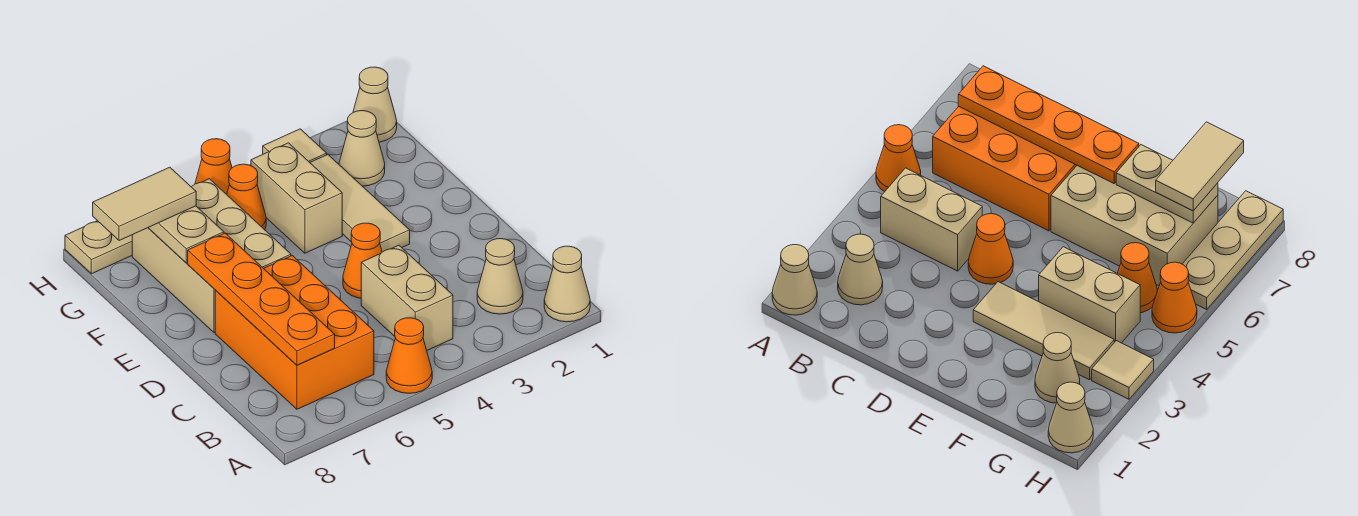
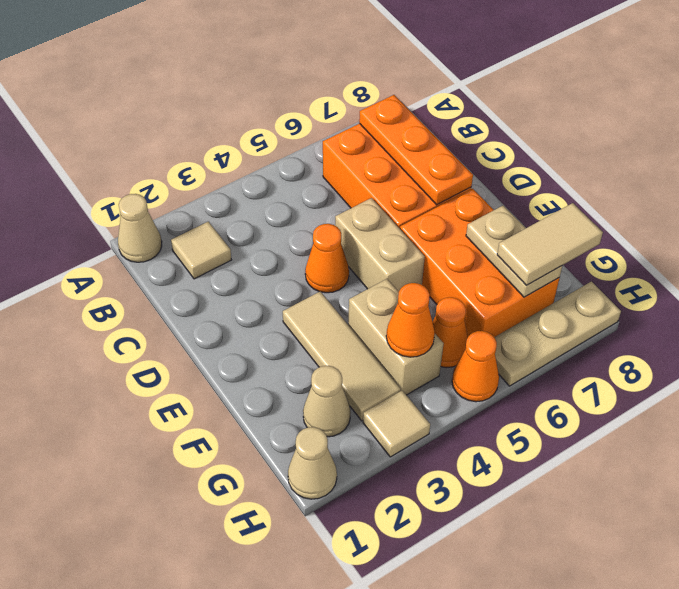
orange 1x1 cone [386,318,432,393] -> orange 1x1 cone moved to [386,283,435,357]
tan 1x1 cone [477,239,523,314] -> tan 1x1 tile [171,222,231,279]
tan 1x2 brick [361,245,453,350] -> tan 1x2 brick moved to [335,198,425,292]
orange 1x4 plate [188,233,335,365] -> orange 1x3 plate [359,95,473,205]
tan 2x3 brick [132,179,291,333] -> orange 2x3 brick [400,189,560,337]

